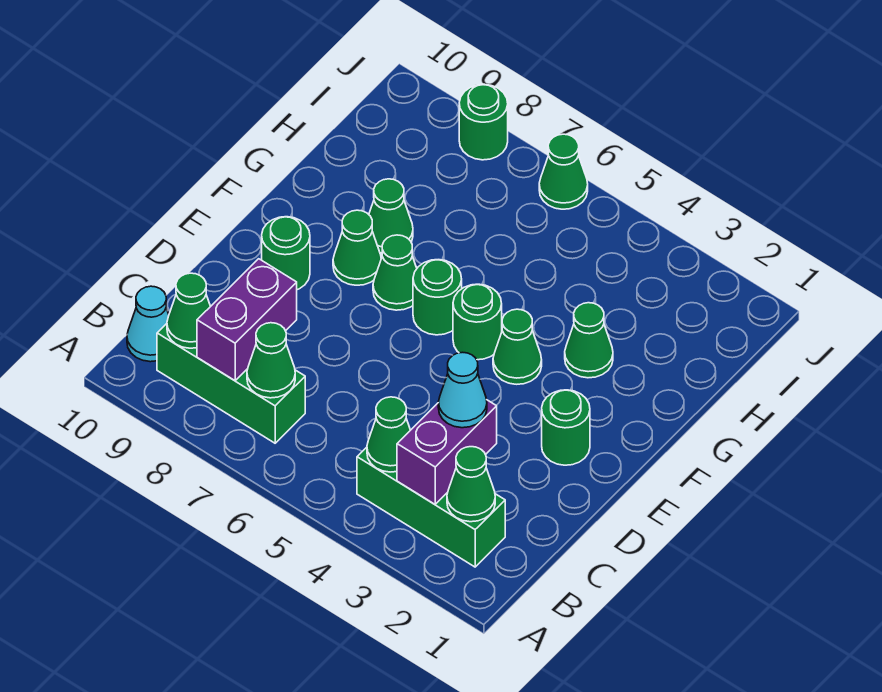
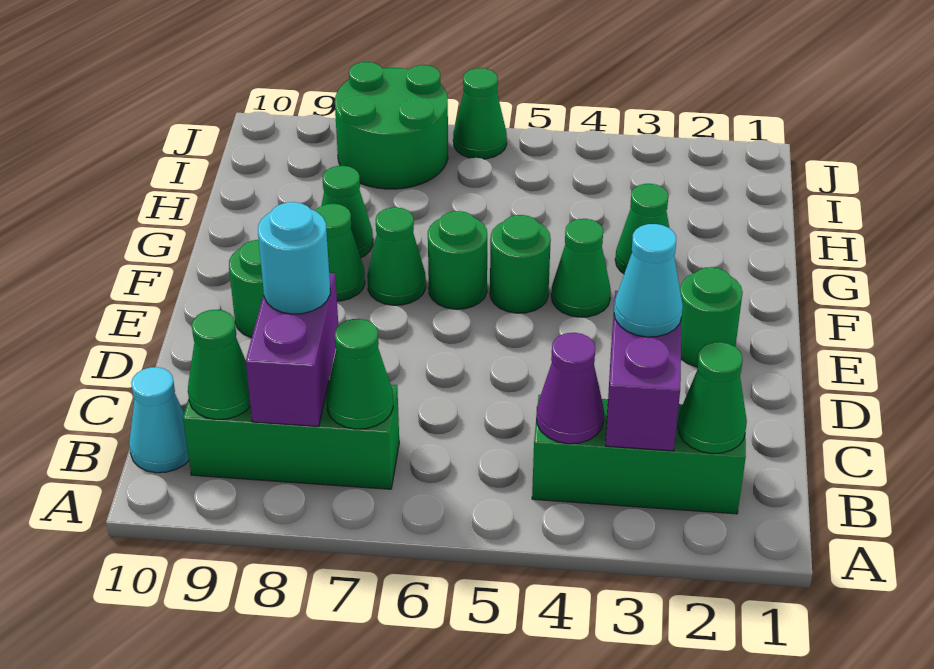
green 1x1 cone [367,397,410,472] -> purple 1x1 cone [536,333,604,444]
none -> cyan 1x1 round brick [258,202,330,314]
green 1x1 round brick [459,84,508,160] -> green 2x2 round brick [335,62,448,189]

